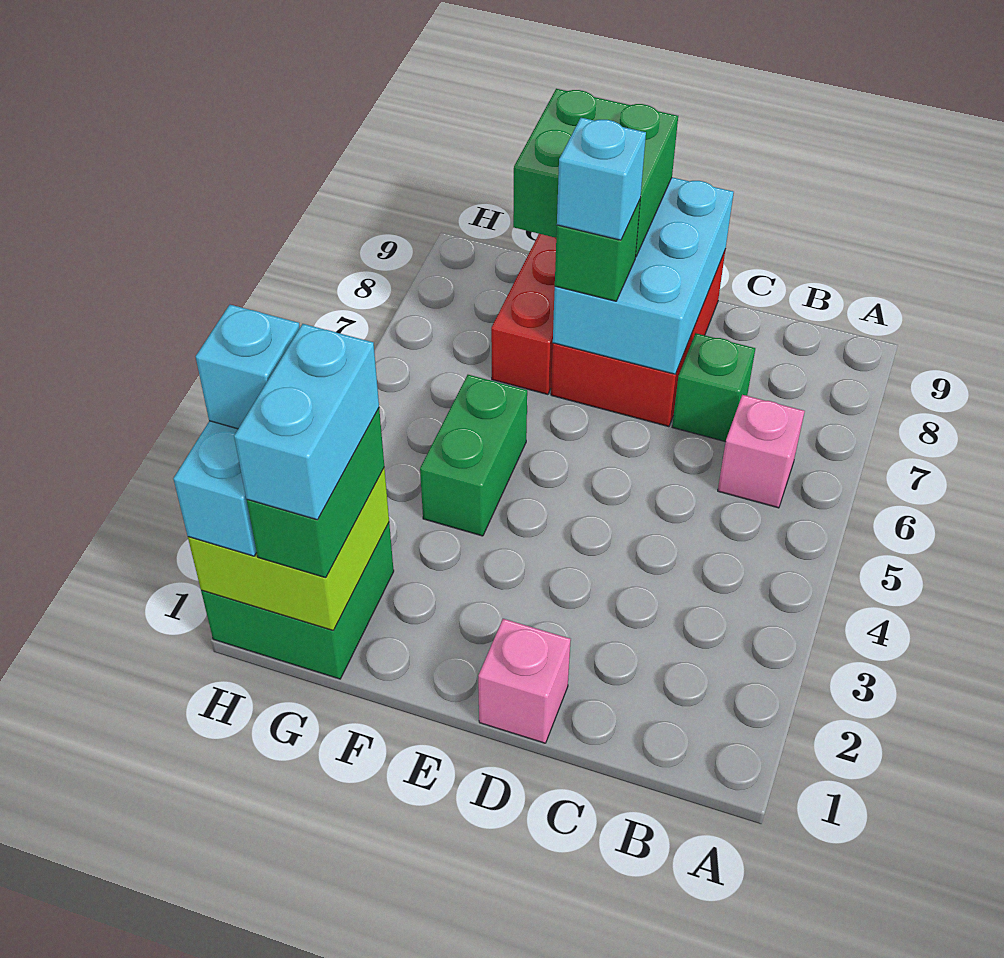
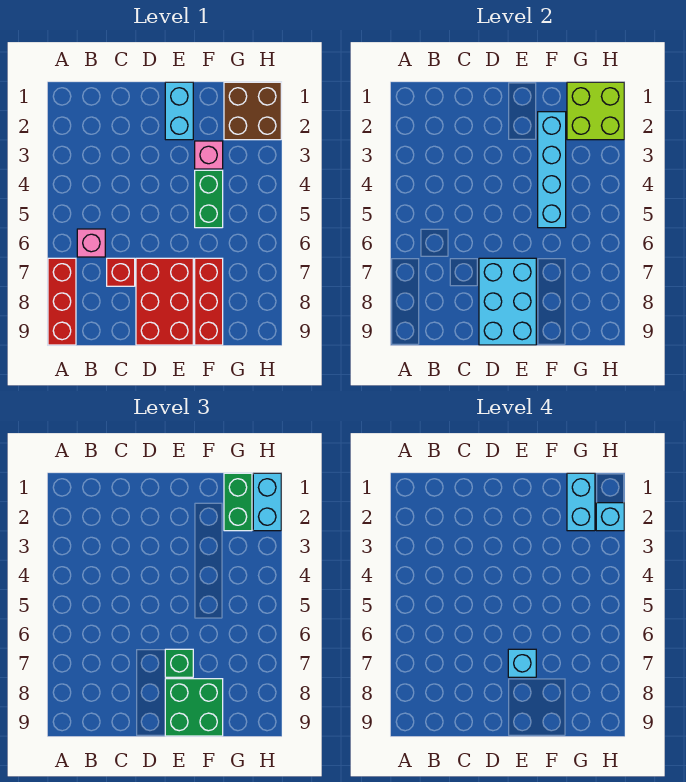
none -> red 1x3 brick [48,258,76,345]
green 1x1 brick [672,333,755,442] -> red 1x1 brick [107,258,135,286]
pink 1x1 brick [478,619,571,743] -> pink 1x1 brick moved to [195,141,223,169]
none -> cyan 1x2 brick [165,82,193,140]
none -> cyan 1x4 brick [538,112,566,228]
green 2x2 brick [201,523,394,679] -> brown 2x2 brick [224,82,281,140]

